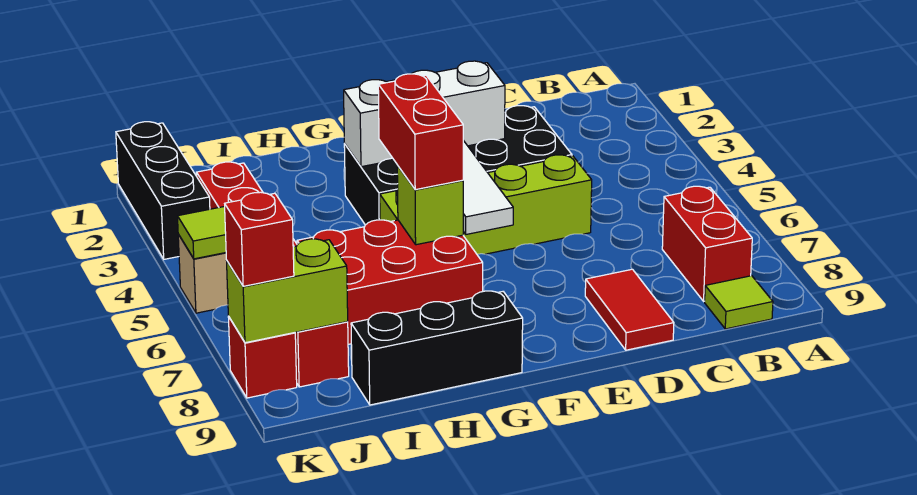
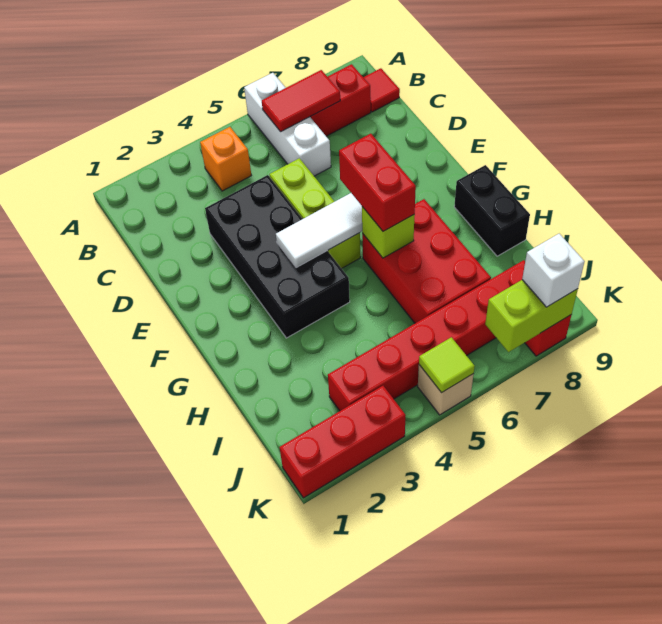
none -> orange 1x1 brick [200,127,251,191]
lime 1x1 tile [705,276,773,329] -> red 1x1 tile [363,68,400,112]
lime 1x4 brick [380,155,592,254] -> lime 1x3 brick [270,158,360,269]
red 1x2 tile [585,269,674,350] -> red 1x2 tile moved to [262,70,340,132]
white 1x3 brick [344,61,505,167] -> white 1x3 brick moved to [244,73,331,176]
red 1x2 brick [378,74,463,190] -> red 1x2 brick turned to [339,134,416,231]
black 1x3 brick [351,291,523,405] -> black 1x2 brick [454,165,530,256]
lime 1x2 brick [227,239,348,343] -> lime 1x2 brick turned to [485,280,578,352]
black 1x3 brick [116,122,210,259] -> red 1x3 brick [280,386,406,498]
red 1x1 brick [225,192,294,286] -> white 1x1 brick [522,234,585,307]

